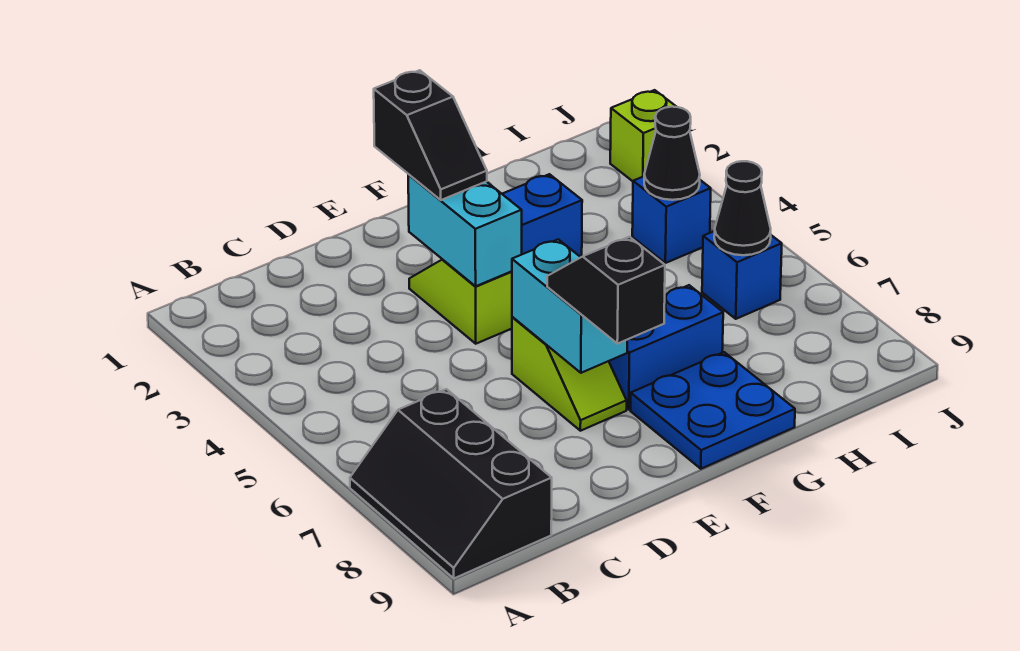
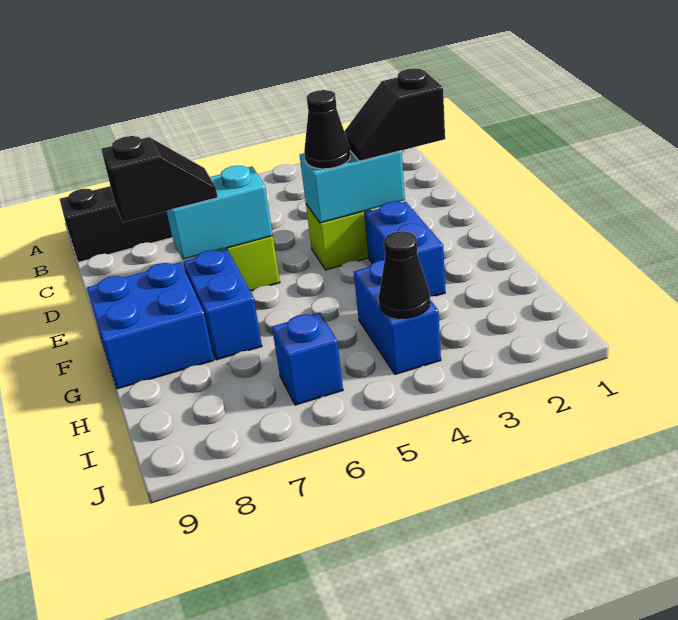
blue 2x2 plate [631,352,795,469] -> blue 2x2 brick [87,262,214,389]
blue 1x1 brick [632,176,711,263] -> blue 1x2 brick [354,260,441,374]
black 1x1 cone [714,161,771,255] -> black 1x1 cone moved to [304,90,350,169]
lime 1x1 brick [610,90,676,181] -> none

